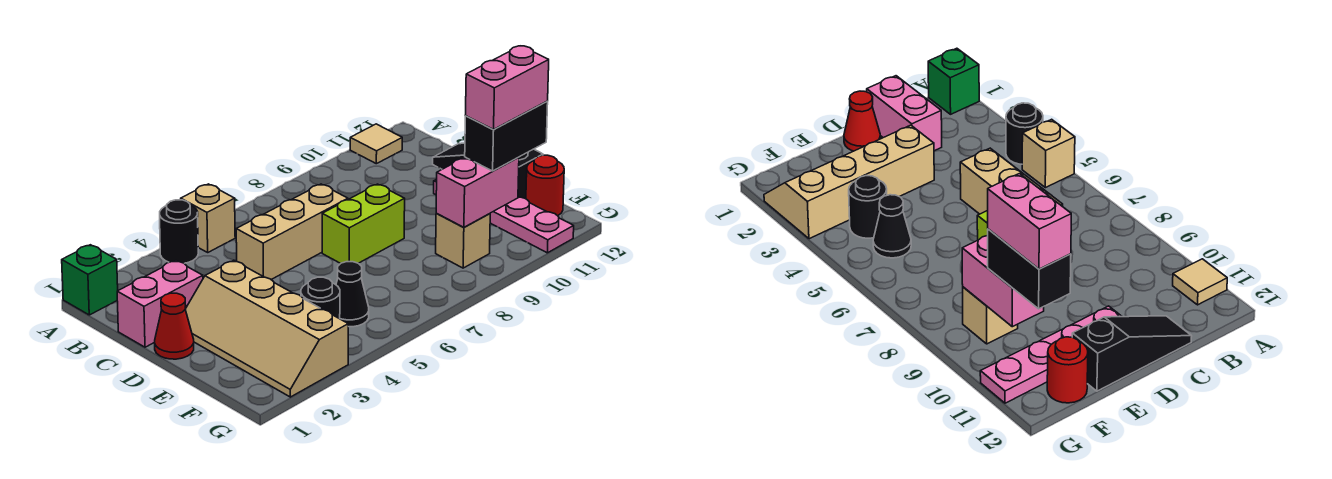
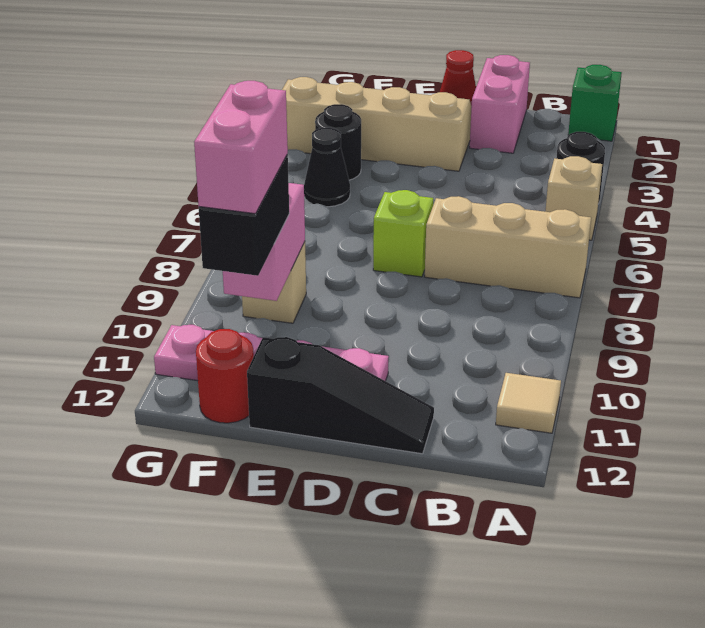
tan 1x3 brick [236,184,348,279] -> tan 1x3 brick turned to [425,196,591,298]
lime 1x2 brick [322,184,405,263] -> lime 1x1 brick [373,190,433,277]

